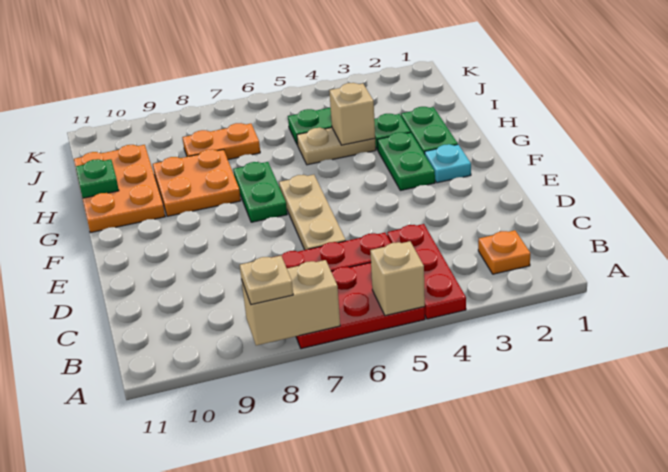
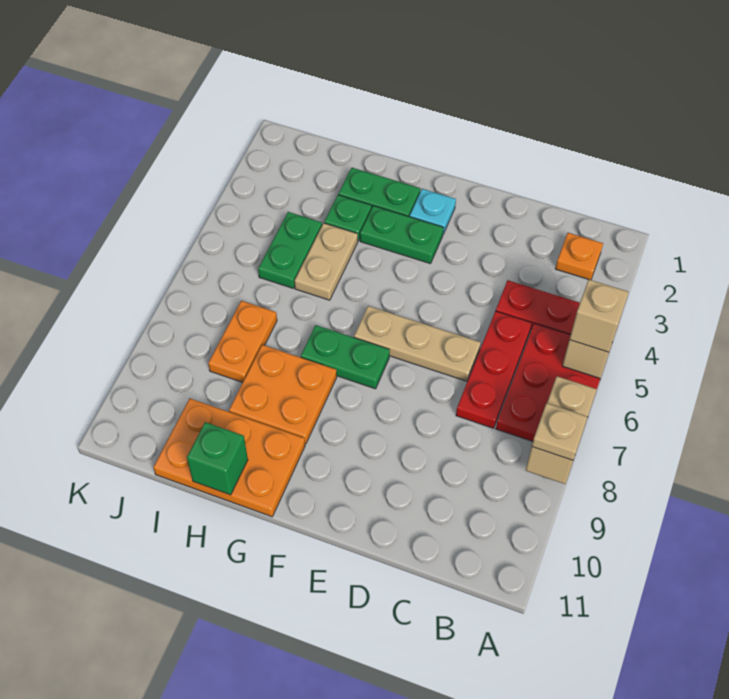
tan 1x1 brick [329,83,375,145] -> tan 1x1 brick moved to [569,279,629,352]
green 1x1 plate [76,159,119,198] -> green 1x1 brick [187,422,248,495]

